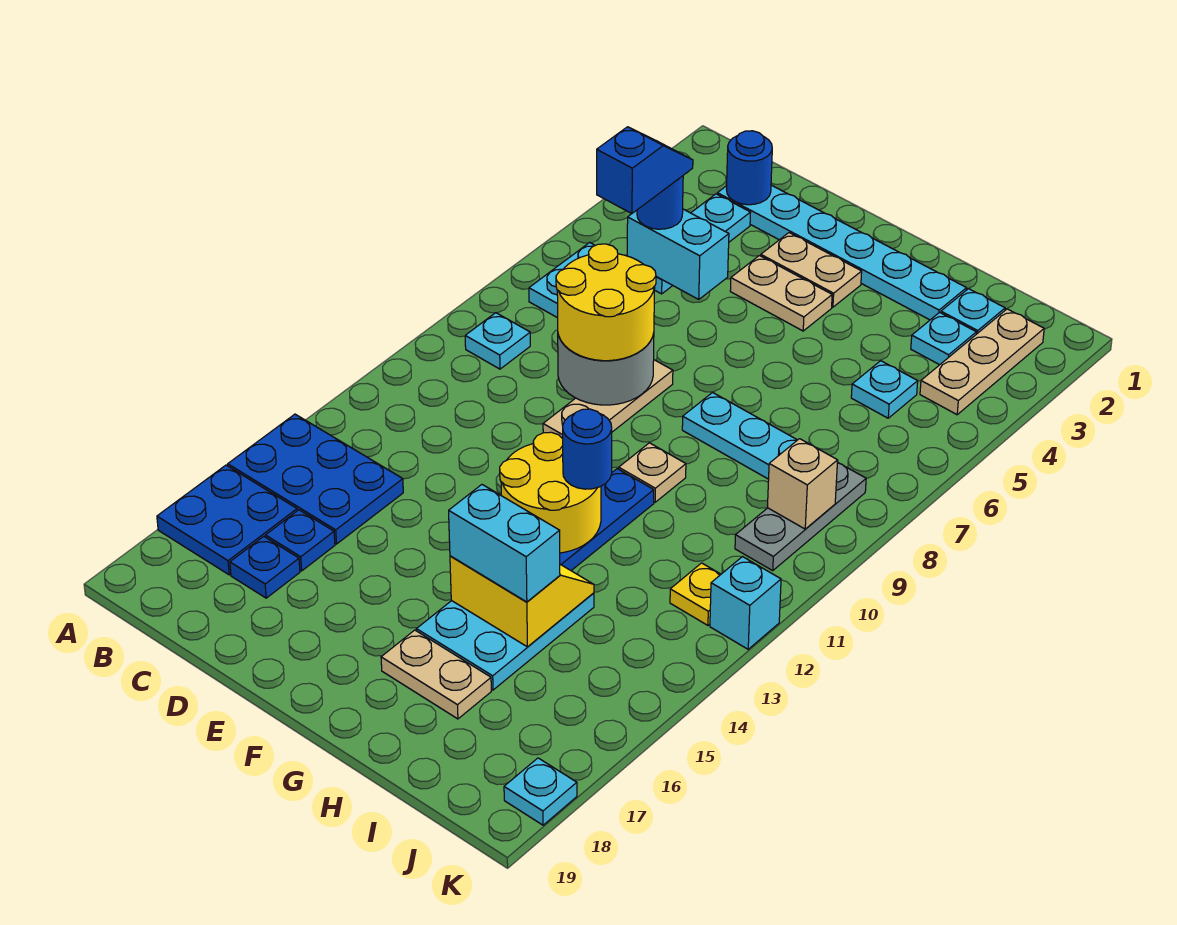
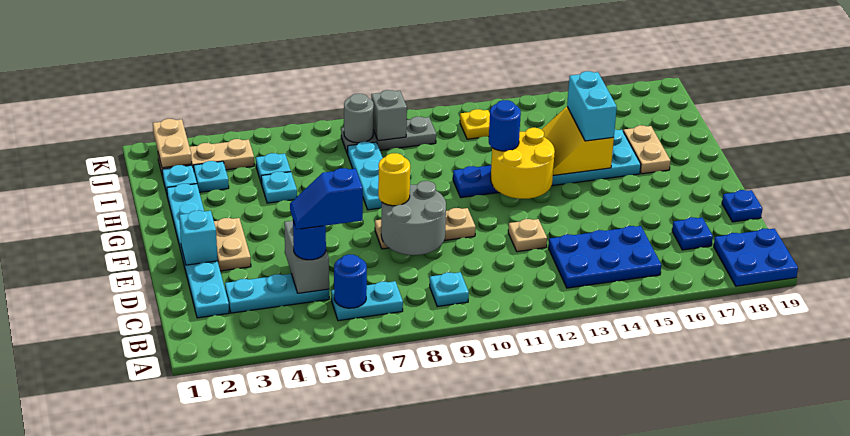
blue 2x3 plate [228,414,403,544] -> blue 2x3 plate turned to [548,226,661,288]
blue 2x2 plate [157,465,297,575] -> blue 2x2 plate moved to [714,229,798,286]
blue 1x1 round brick [726,131,772,205] -> blue 1x1 round brick moved to [334,254,367,308]
cyan 1x2 brick [627,209,729,299] -> grey 1x2 brick [284,221,329,293]
blue 1x1 plate [265,510,335,571] -> blue 1x1 plate moved to [722,190,762,222]
yellow 2x2 round brick [556,244,656,361] -> yellow 1x1 round brick [378,153,410,206]
tan 1x2 plate [730,256,832,331] -> tan 1x2 plate moved to [153,119,192,168]
tan 1x1 plate [619,443,686,502] -> tan 1x1 plate moved to [508,219,547,252]
none -> grey 1x1 round brick [344,94,374,143]
tan 1x1 brick [767,439,838,529] -> grey 1x1 brick [371,90,407,141]
cyan 1x1 brick [710,557,781,649] -> cyan 1x1 brick moved to [179,211,218,265]
cyan 1x1 plate [504,758,577,825] -> cyan 1x1 plate moved to [261,172,297,203]

